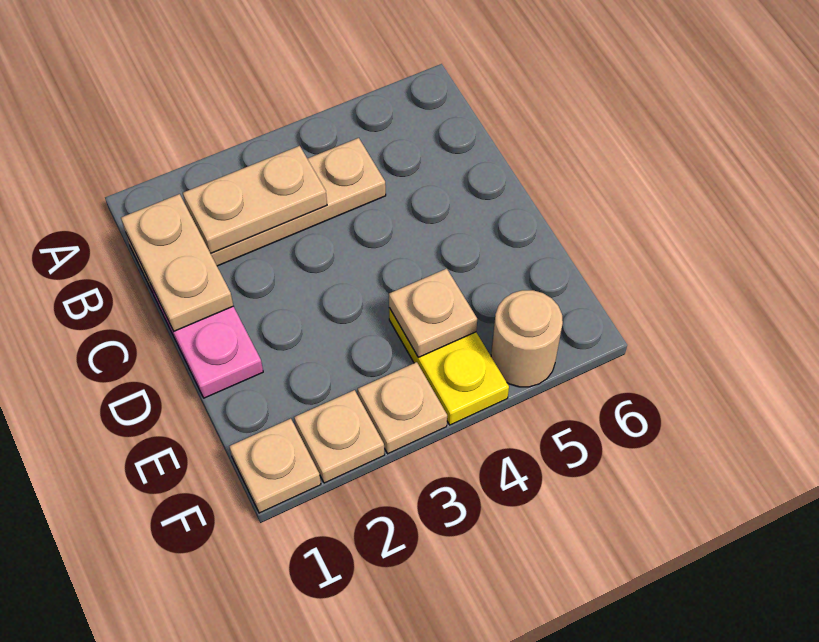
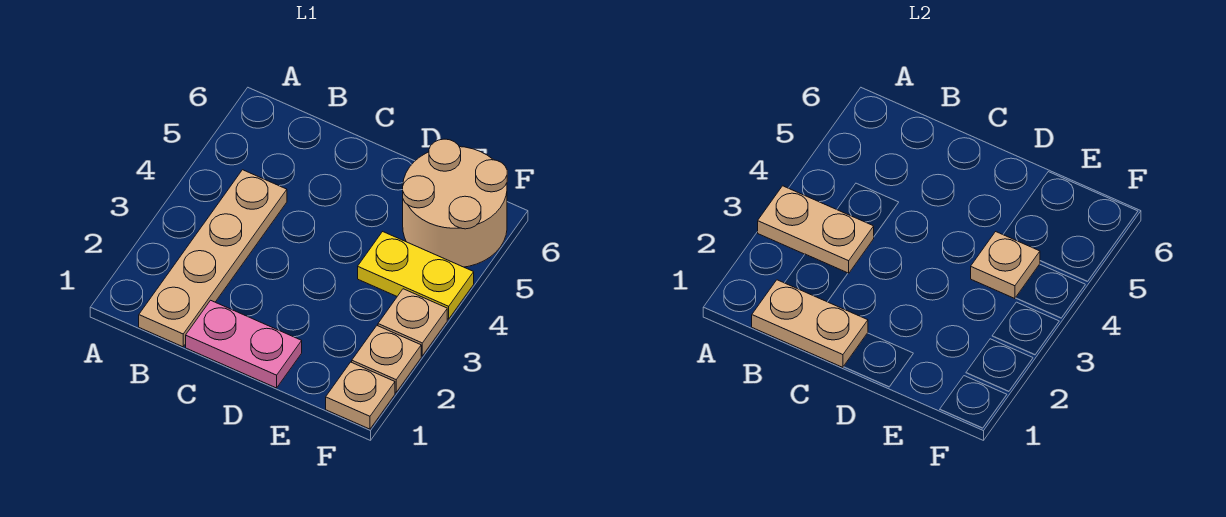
tan 1x2 plate [183,146,327,254] -> tan 1x2 plate turned to [758,186,874,273]
tan 1x1 round brick [491,290,563,387] -> tan 2x2 round brick [403,139,507,267]

